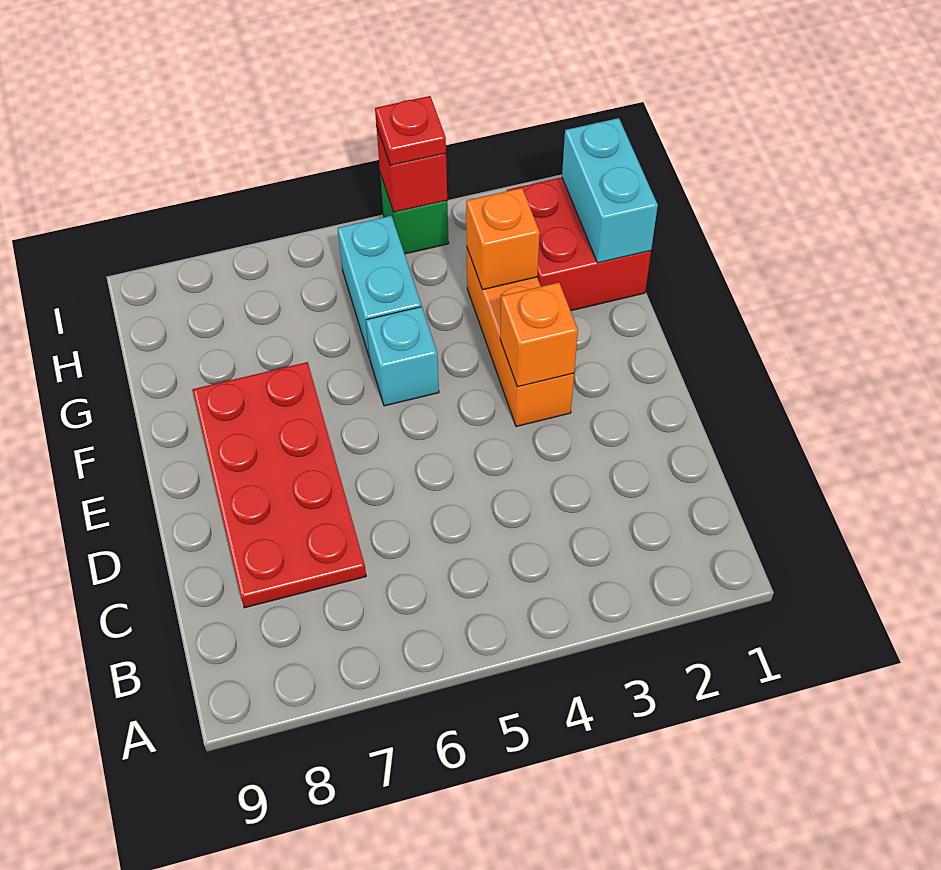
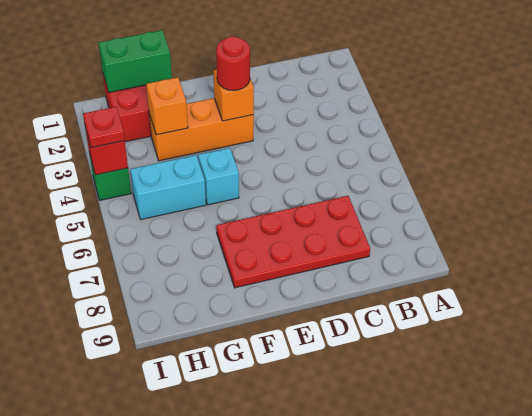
none -> red 1x1 round brick [216,37,250,90]
cyan 1x2 brick [562,118,658,263] -> green 1x2 brick [99,30,172,93]

